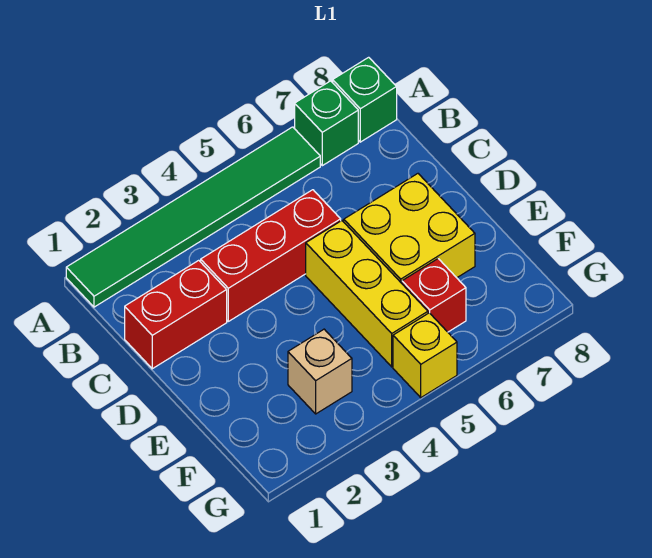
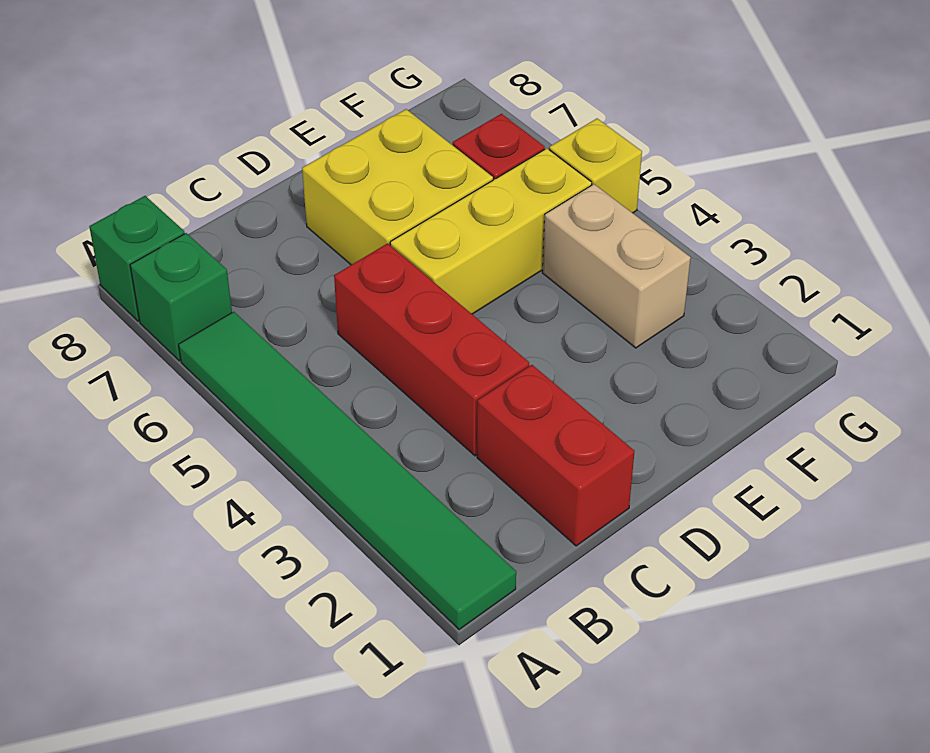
tan 1x1 brick [288,329,352,414] -> tan 1x2 brick [542,184,691,348]

